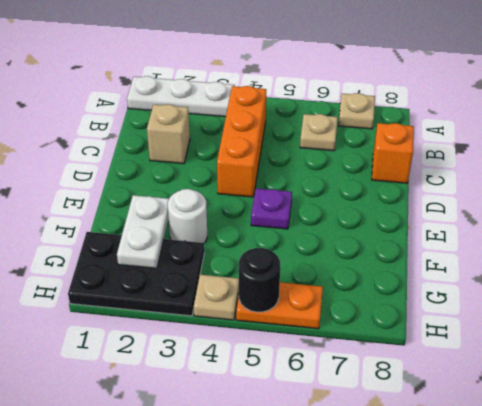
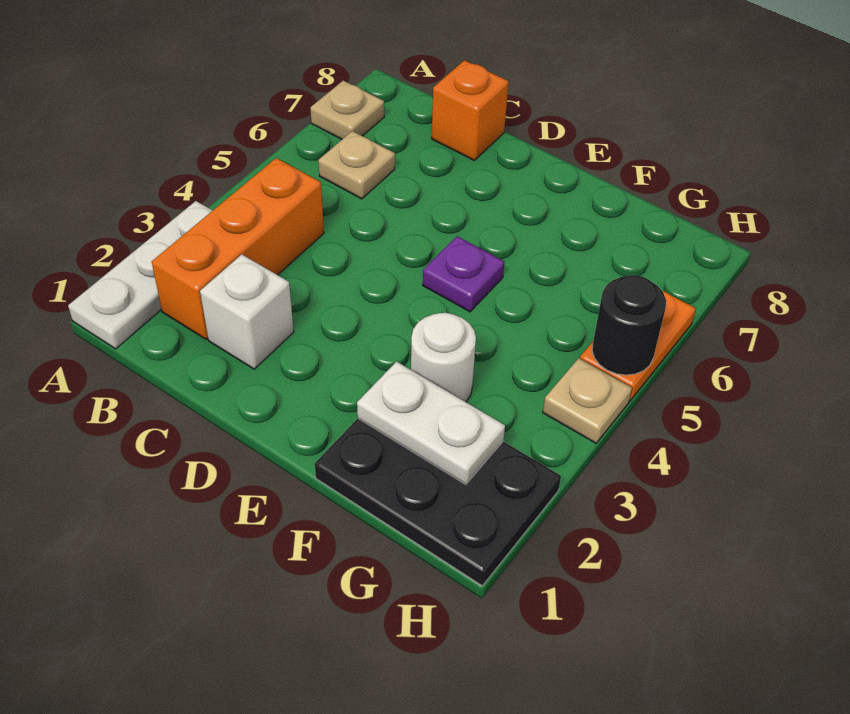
orange 1x3 brick [217,86,266,197] -> orange 1x3 brick turned to [152,158,324,339]
tan 1x1 brick [147,104,190,164] -> white 1x1 brick [200,255,294,369]
black 2x3 plate [68,232,204,316] -> black 2x3 plate turned to [315,419,561,586]

